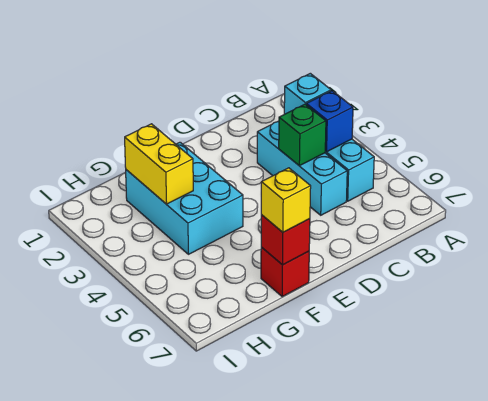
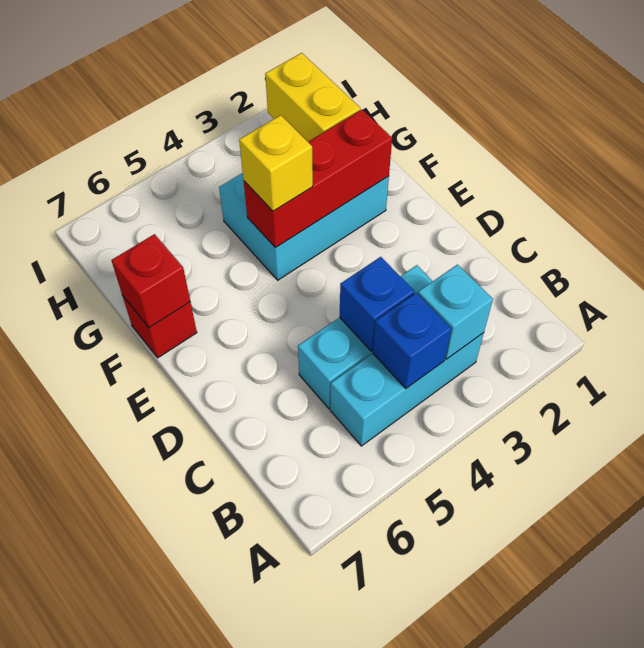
green 1x1 brick [279,104,326,166] -> blue 1x1 brick [340,257,414,351]
none -> red 1x3 brick [244,110,392,248]
yellow 1x1 brick [261,168,311,232] -> yellow 1x1 brick moved to [239,115,313,211]
yellow 1x2 brick [125,124,193,204] -> yellow 1x2 brick turned to [265,53,360,142]

